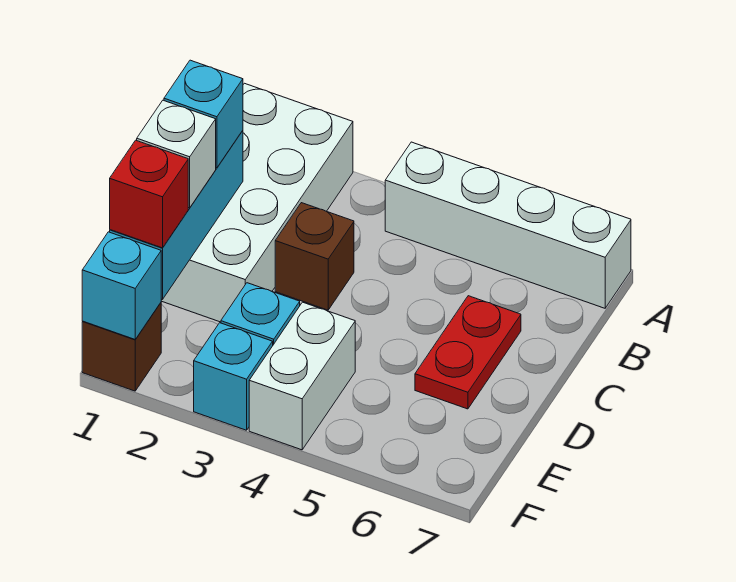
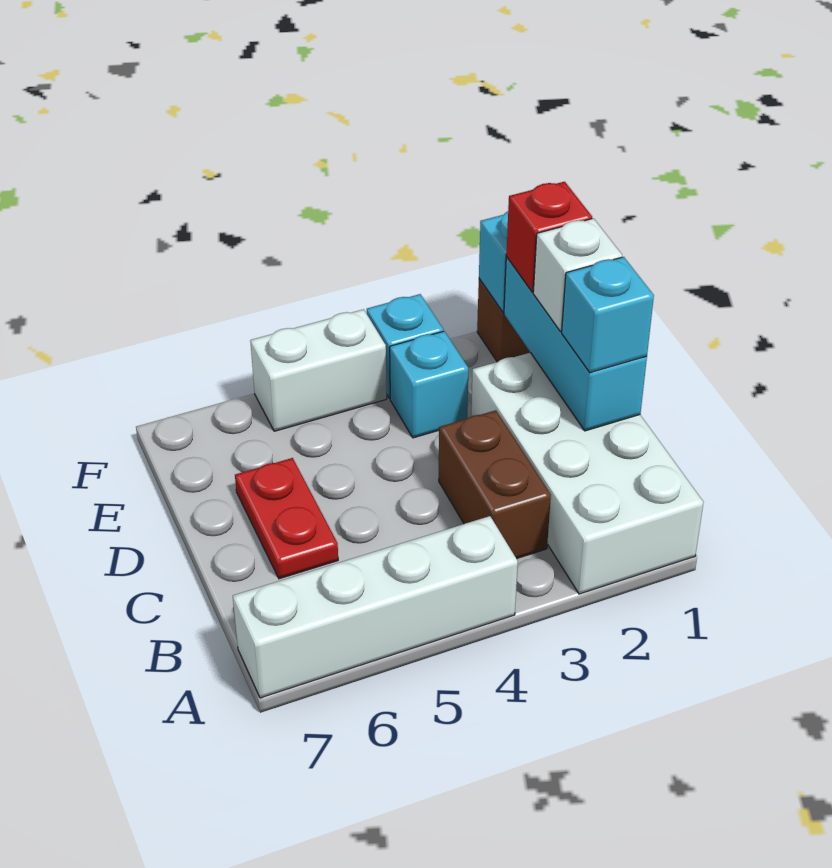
brown 1x1 brick [275,203,354,310] -> brown 1x2 brick [439,410,551,559]
white 1x2 brick [249,302,355,450] -> white 1x2 brick turned to [250,309,387,431]

